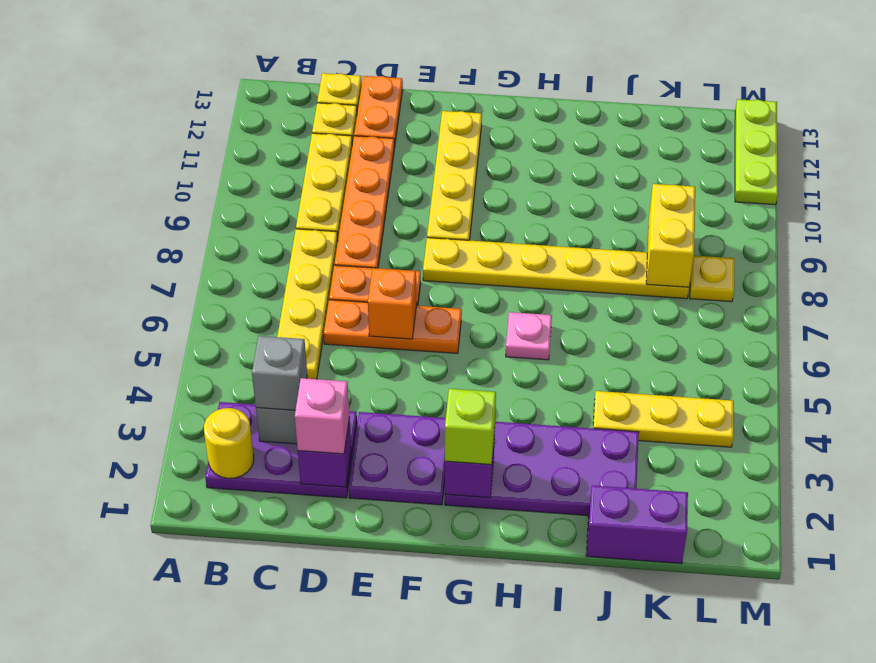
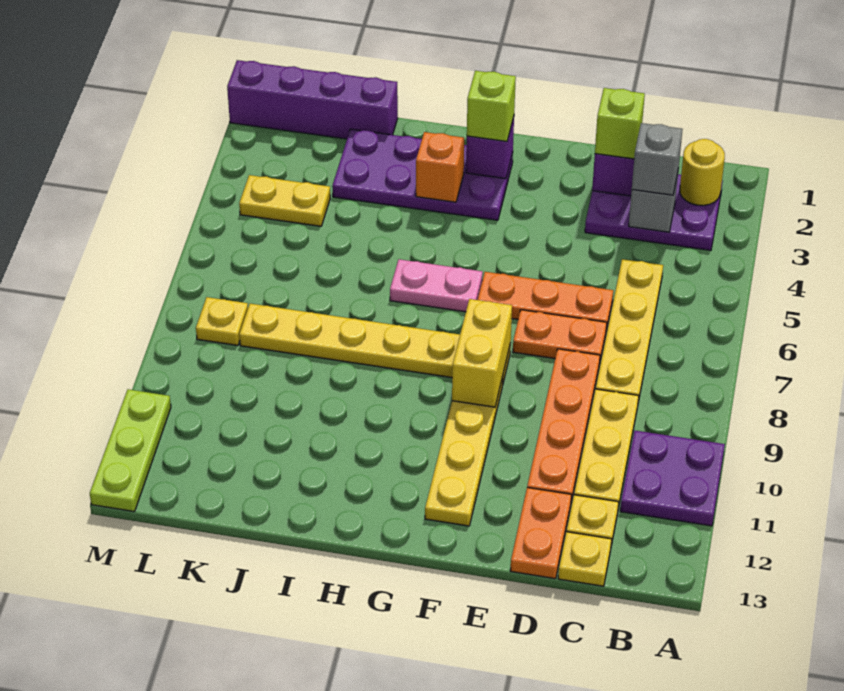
pink 1x1 brick [295,378,349,454] -> lime 1x1 brick [595,88,645,159]
purple 2x2 plate [349,412,446,505] -> purple 2x2 plate moved to [620,431,725,526]
orange 1x1 brick [368,268,417,339] -> orange 1x1 brick moved to [416,132,464,202]
pink 1x1 plate [506,312,552,360] -> pink 1x2 plate [390,259,483,312]
purple 1x2 brick [586,485,688,564] -> purple 1x4 brick [227,60,398,139]
yellow 1x3 plate [593,391,734,447] -> yellow 1x2 plate [239,175,330,226]
yellow 1x2 brick [646,184,695,287] -> yellow 1x2 brick moved to [452,299,512,407]

